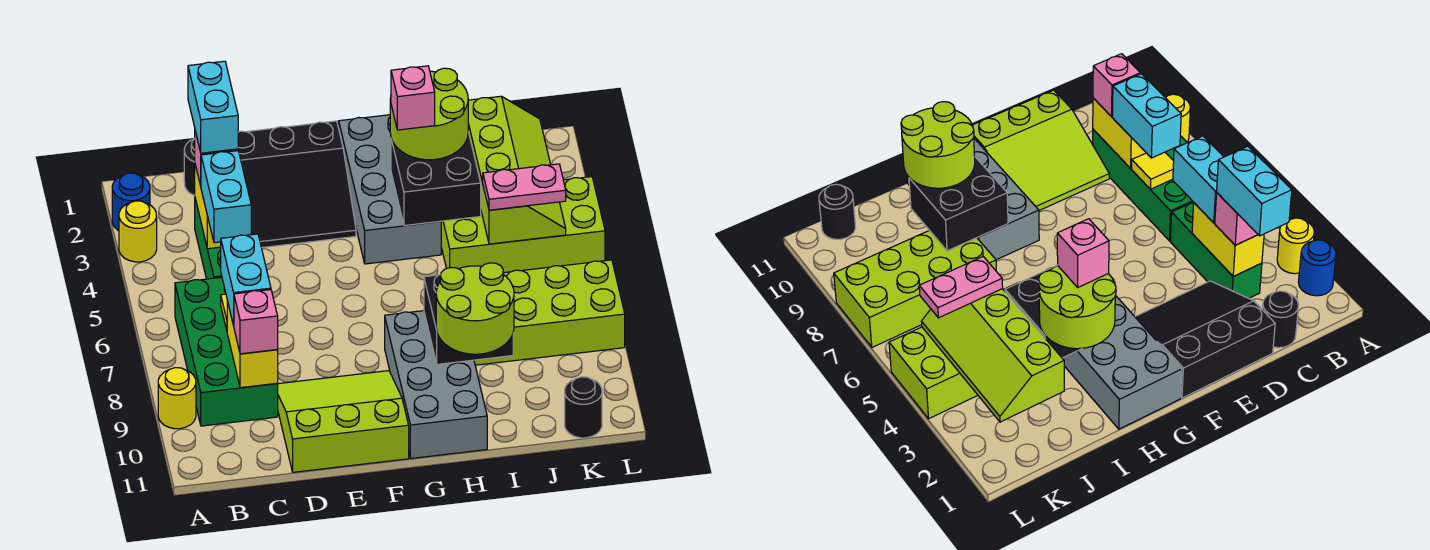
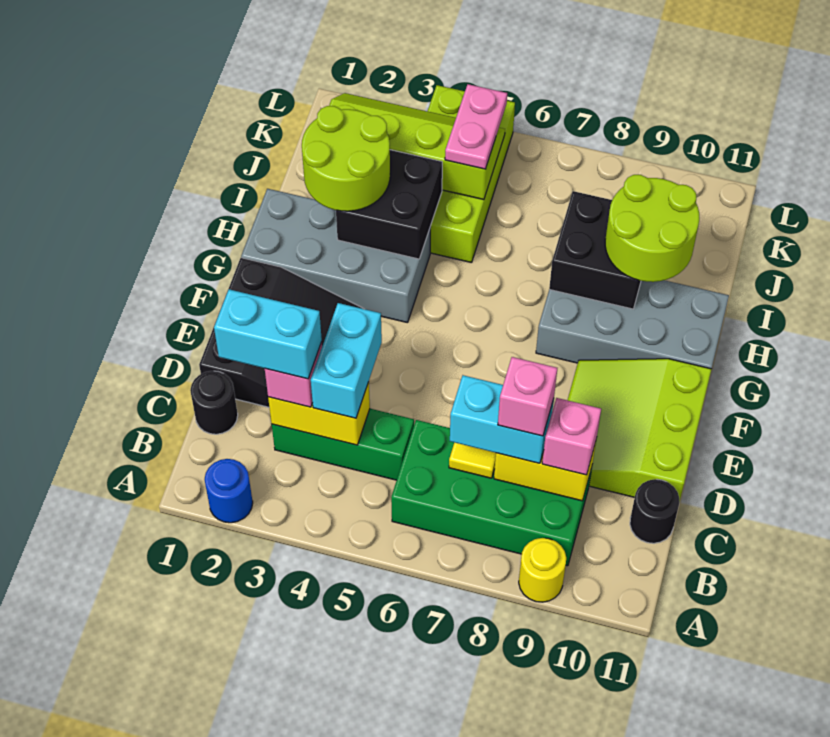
yellow 1x1 round brick [119,201,157,262] -> none
cyan 1x2 brick [201,151,251,243] -> cyan 1x2 brick turned to [311,303,382,418]
pink 1x1 brick [391,66,435,130] -> pink 1x1 brick moved to [498,357,557,436]
lime 2x4 brick [474,260,625,365] -> none
black 1x1 round brick [565,377,602,438] -> black 1x1 round brick moved to [630,479,679,543]

